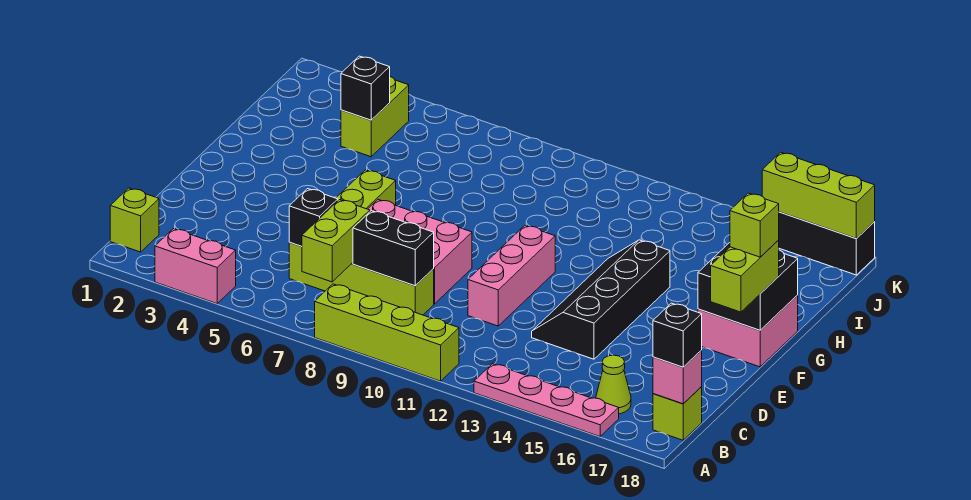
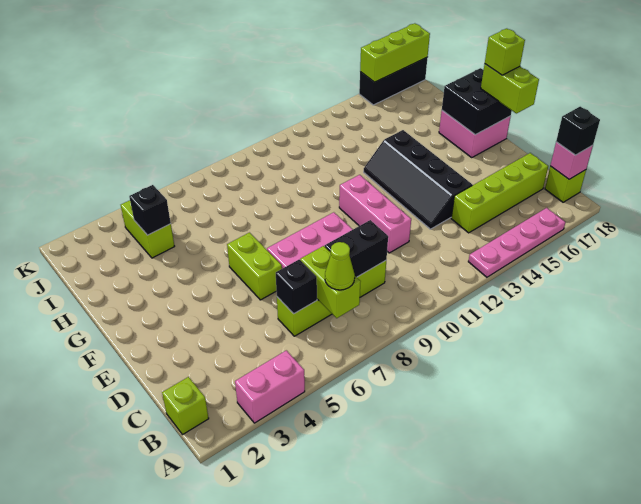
lime 1x4 brick [315,284,459,381] -> lime 1x4 brick moved to [451,153,548,233]
lime 1x1 cone [596,355,631,414] -> lime 1x1 cone moved to [325,242,355,290]

